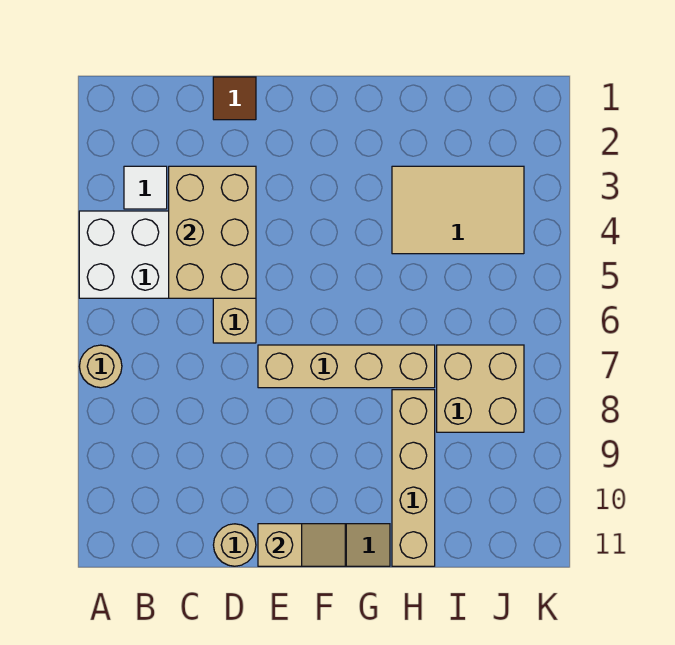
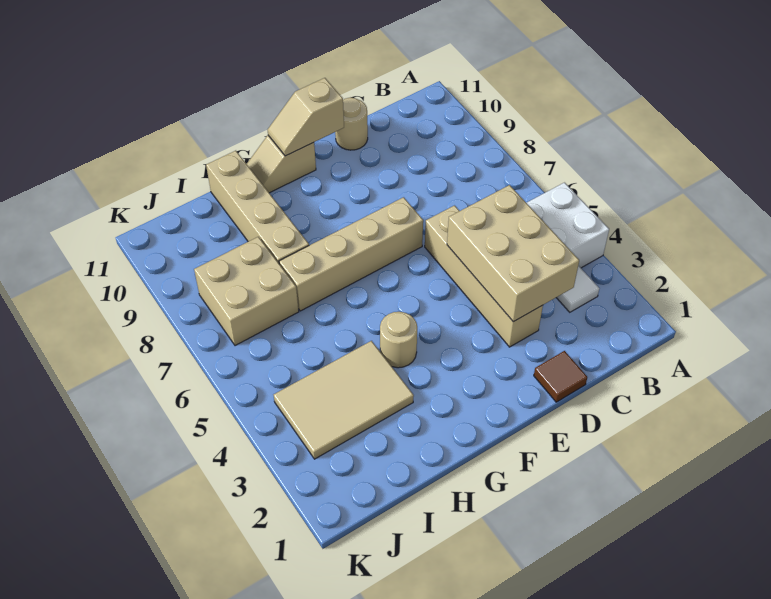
tan 1x1 round brick [79,345,122,388] -> tan 1x1 round brick moved to [380,312,417,368]

